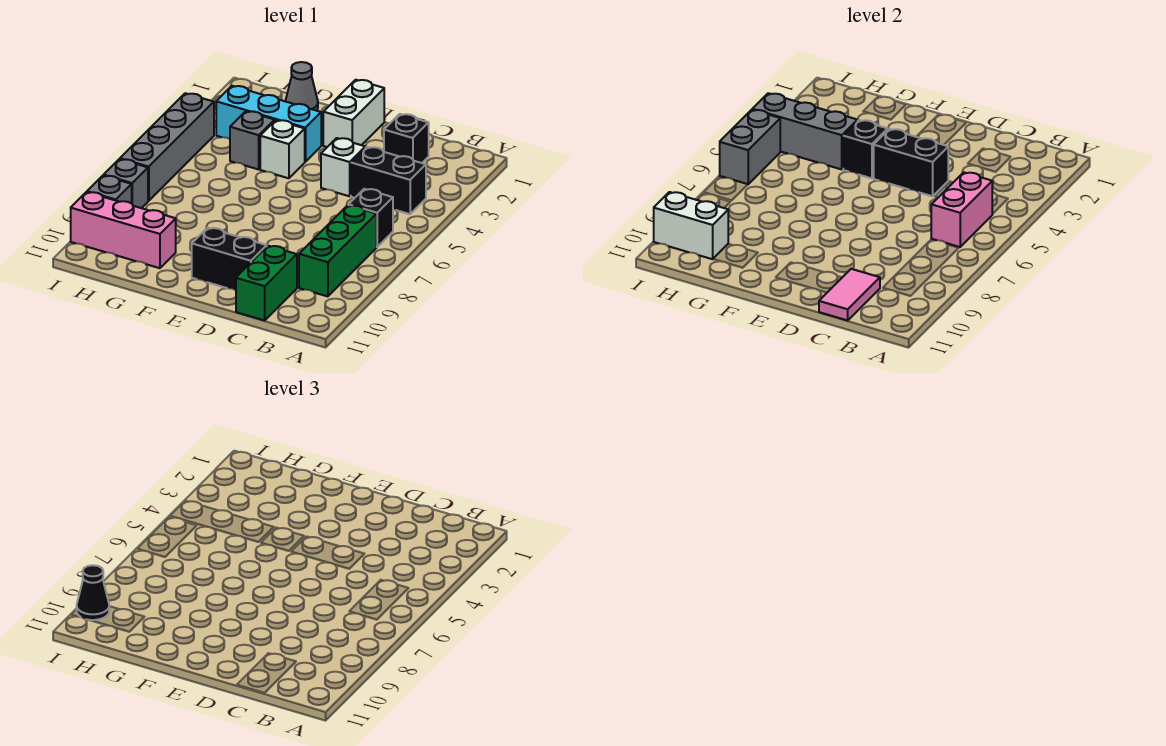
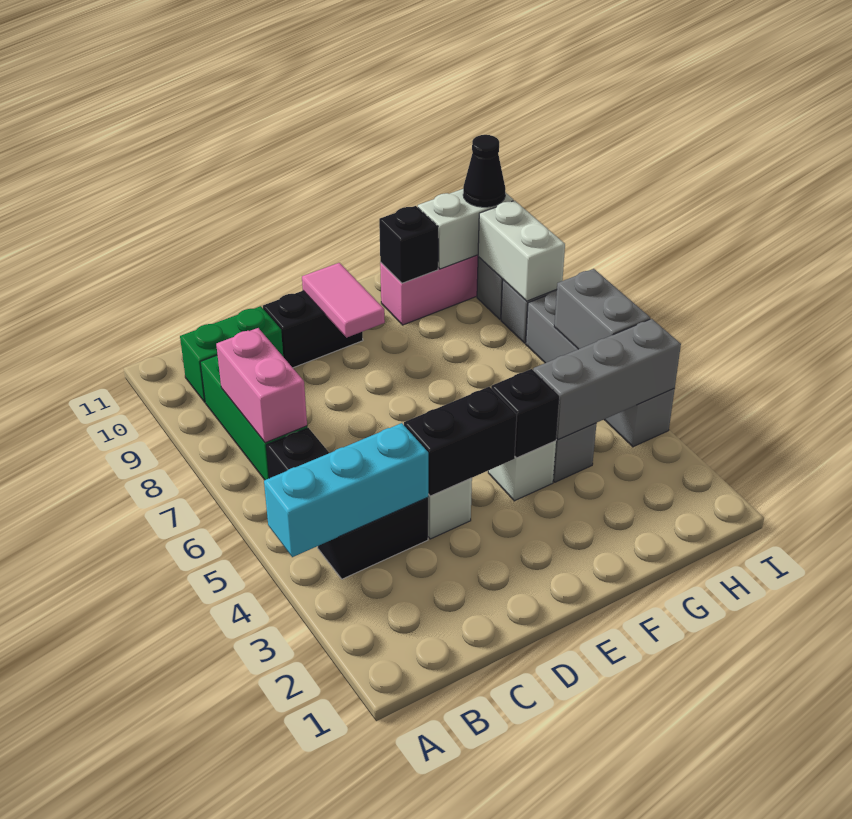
pink 1x2 brick [931,172,992,247] -> pink 1x2 brick moved to [216,328,307,443]
black 1x1 brick [384,114,429,163] -> black 1x1 brick moved to [379,206,438,283]
green 1x2 brick [236,246,297,320] -> green 1x2 brick turned to [180,306,283,402]
pink 1x2 tile [819,269,880,320] -> pink 1x2 tile moved to [302,263,385,338]
white 1x2 brick [323,80,384,147] -> white 1x2 brick moved to [478,201,565,301]
cyan 1x3 brick [216,86,321,162] -> cyan 1x3 brick moved to [264,423,428,557]
grey 1x1 cone [286,62,318,111] -> none

